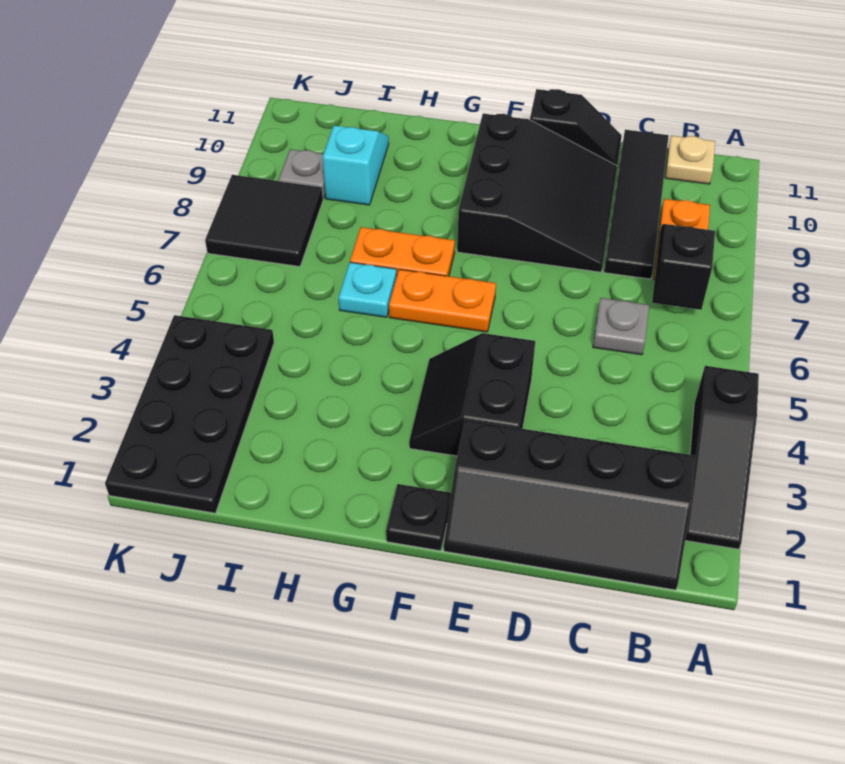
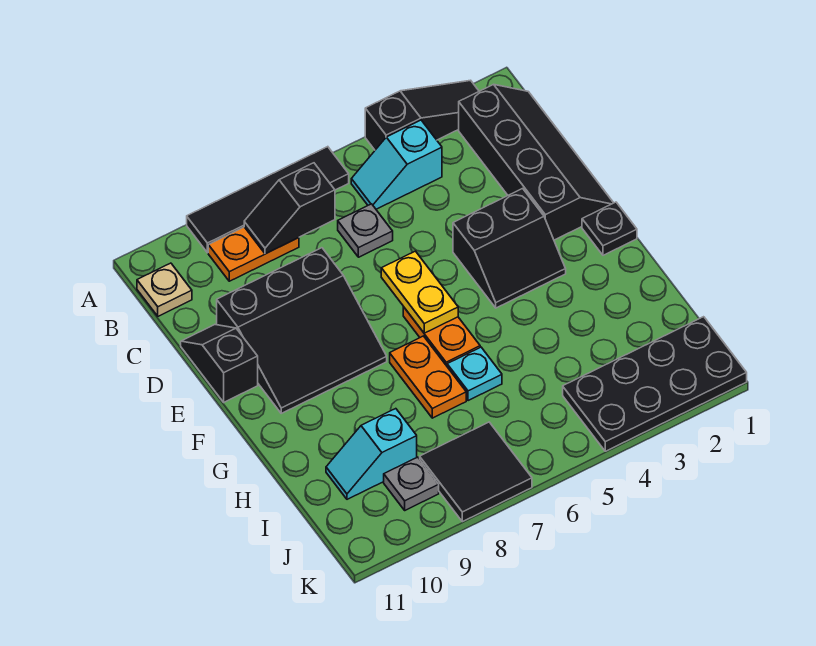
none -> cyan 1x2 slope [351,120,442,209]
black 1x4 tile [604,130,669,279] -> black 1x4 tile moved to [187,147,349,253]
black 3x3 slope [457,113,617,272] -> black 3x3 slope turned to [217,248,387,413]
none -> yellow 1x2 plate [381,251,458,333]

